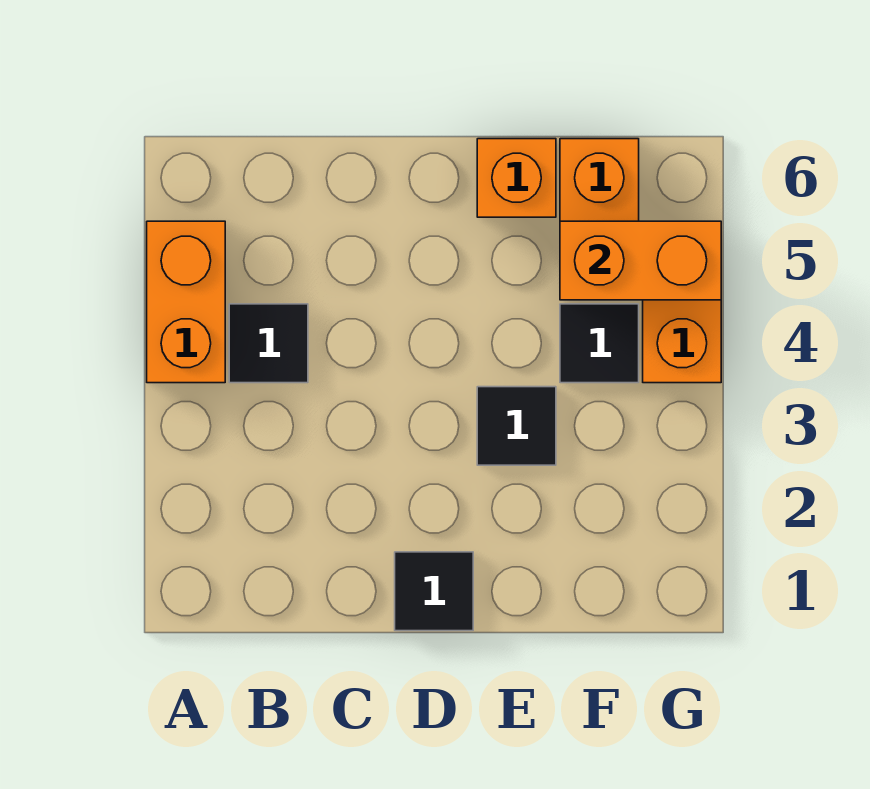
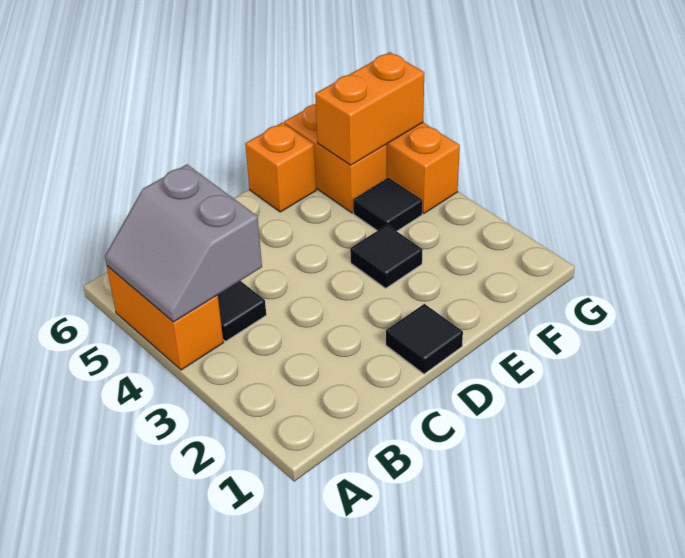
none -> grey 2x2 slope [105,164,262,322]

